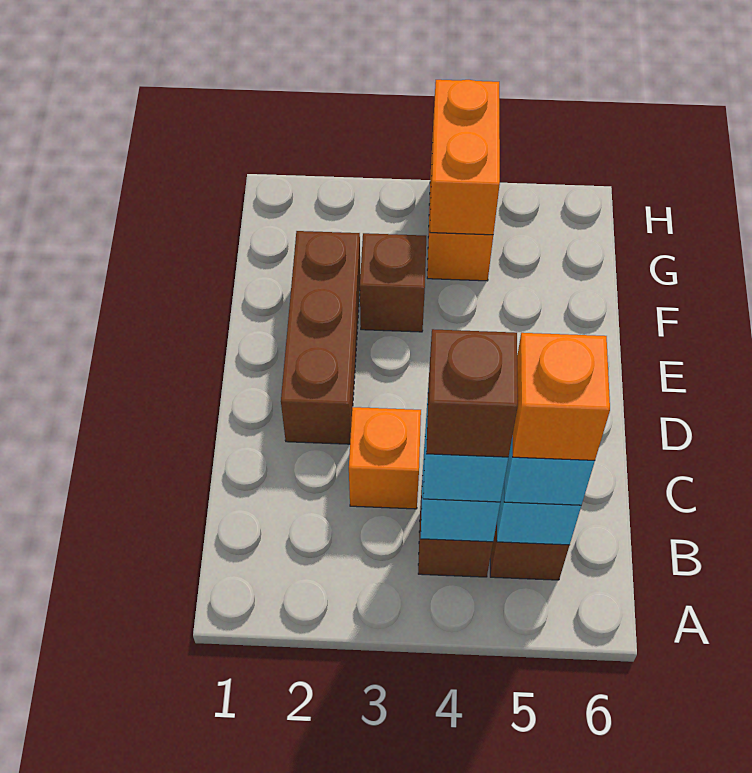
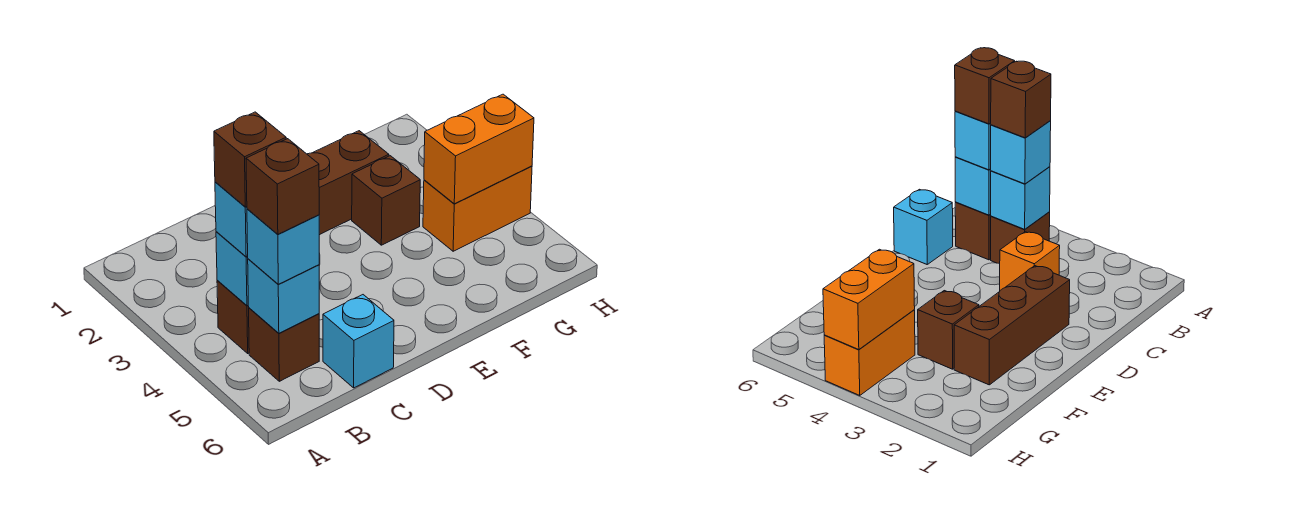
orange 1x1 brick [513,333,610,460] -> brown 1x1 brick [246,139,319,234]
none -> cyan 1x1 brick [323,295,394,388]

